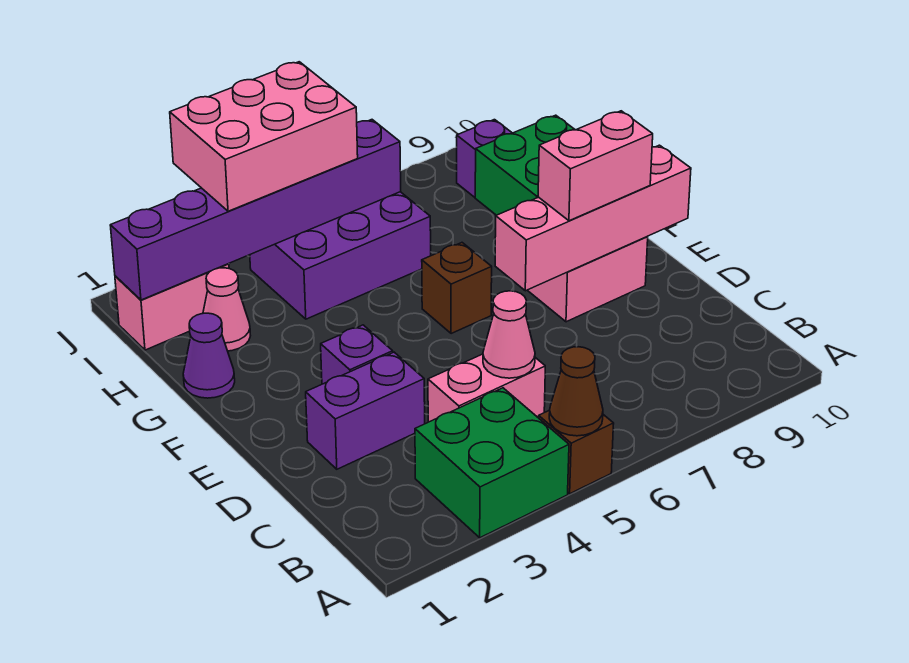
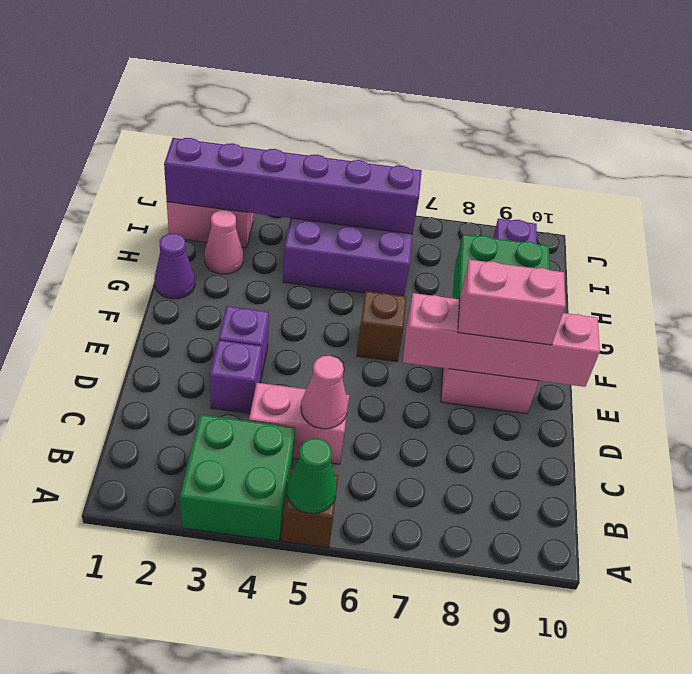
brown 1x1 cone [549,347,603,436] -> green 1x1 cone [287,438,337,513]
purple 1x2 brick [306,352,425,469] -> purple 1x1 brick [210,340,262,413]
pink 2x3 brick [170,62,358,211] -> none

